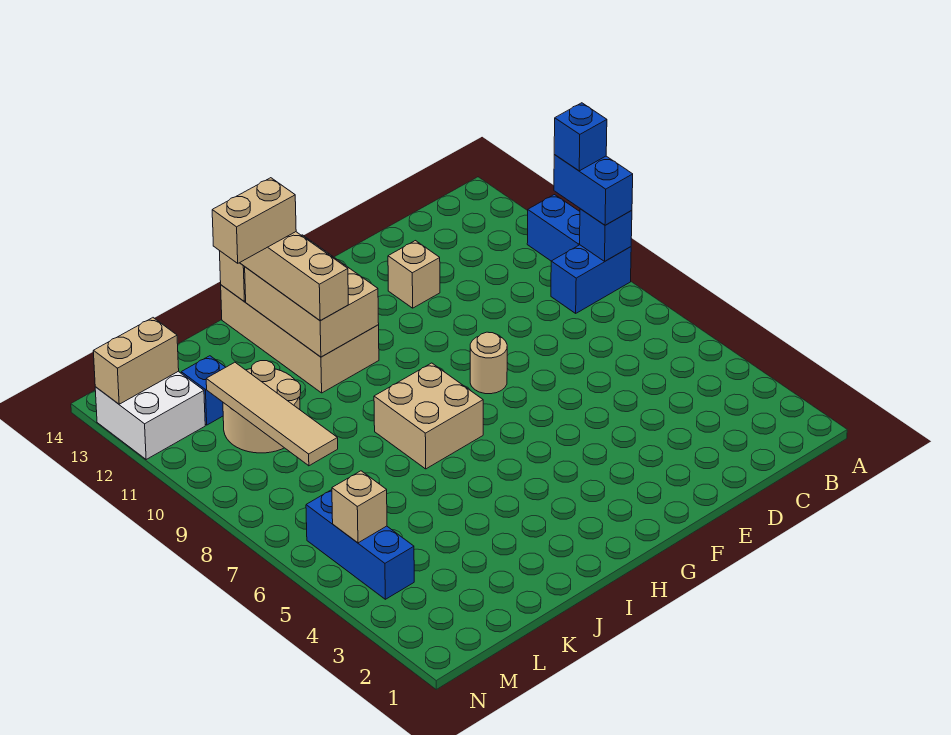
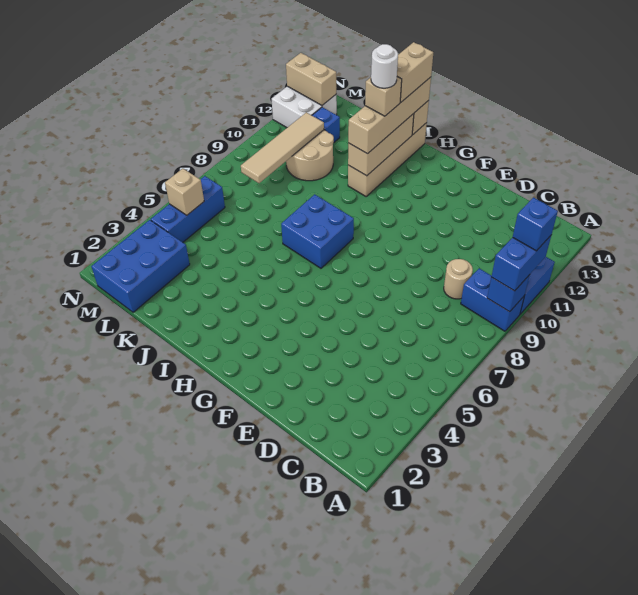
tan 1x1 brick [388,241,440,308] -> tan 1x1 brick moved to [365,77,402,116]
tan 1x1 round brick [470,332,507,394] -> tan 1x1 round brick moved to [444,259,473,299]
tan 2x2 brick [374,363,483,469] -> blue 2x2 brick [281,194,354,268]
tan 2x4 brick [221,285,379,393] -> tan 1x4 brick [348,123,427,196]
tan 2x3 brick [245,235,379,357] -> tan 1x3 brick [348,114,414,176]
none -> white 1x1 round brick [371,44,398,88]
tan 1x2 brick [212,178,296,263] -> tan 1x2 brick turned to [397,42,433,102]
none -> blue 2x3 brick [91,220,190,312]

